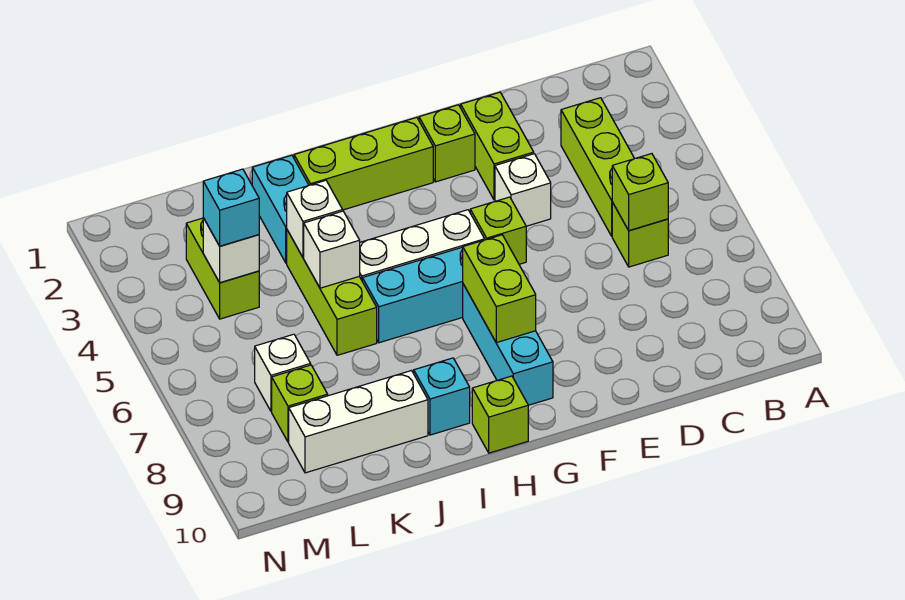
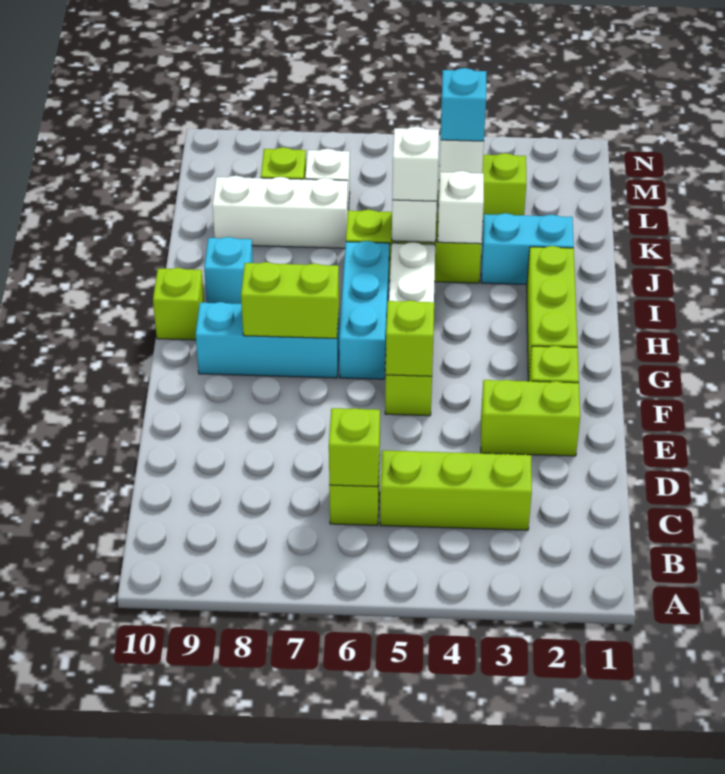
white 1x1 brick [495,154,551,226] -> white 1x1 brick moved to [392,127,439,201]
none -> lime 1x1 brick [386,300,434,376]
white 1x3 brick [289,371,428,473] -> white 1x3 brick turned to [212,176,348,248]

